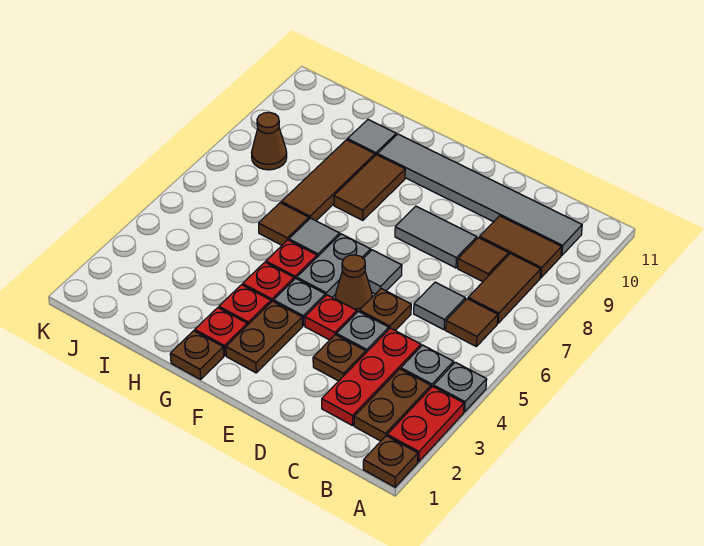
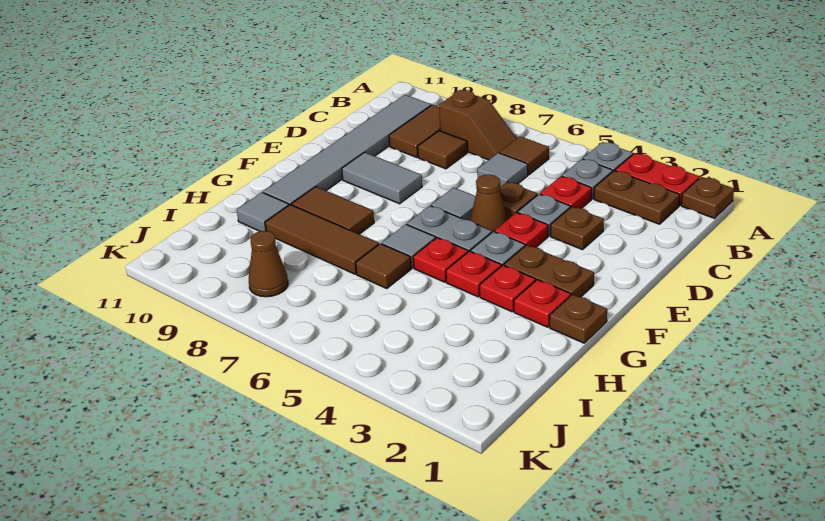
brown 1x2 tile [468,254,541,323] -> brown 1x2 slope [439,90,517,160]
red 1x3 plate [322,328,421,426] -> red 1x1 plate [540,176,592,208]
grey 1x2 tile [395,206,477,268] -> grey 1x2 tile turned to [342,152,422,204]

